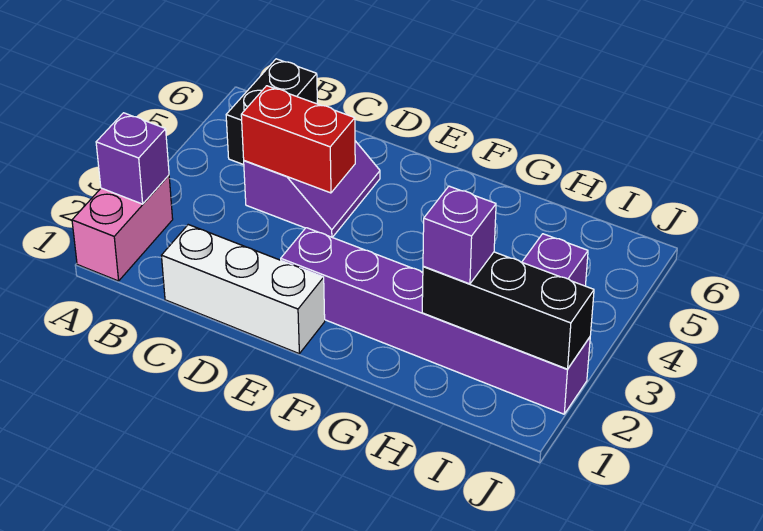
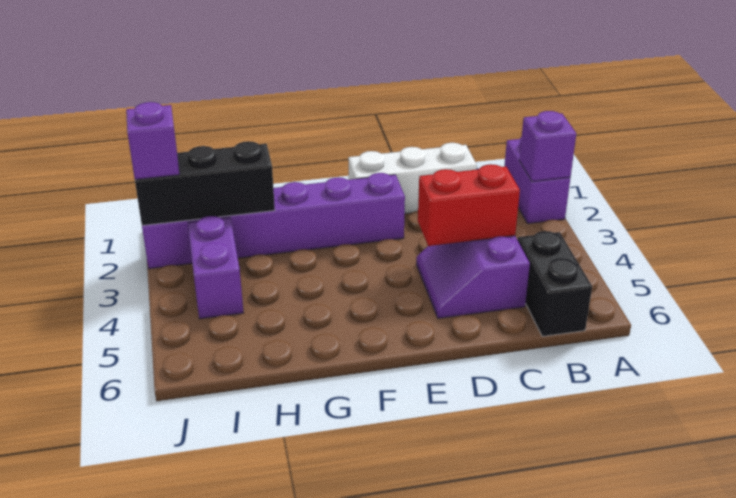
pink 1x2 brick [72,175,173,281] -> purple 1x2 brick [504,137,570,224]
purple 1x1 brick [423,186,496,284] -> purple 1x1 brick moved to [126,102,180,180]

